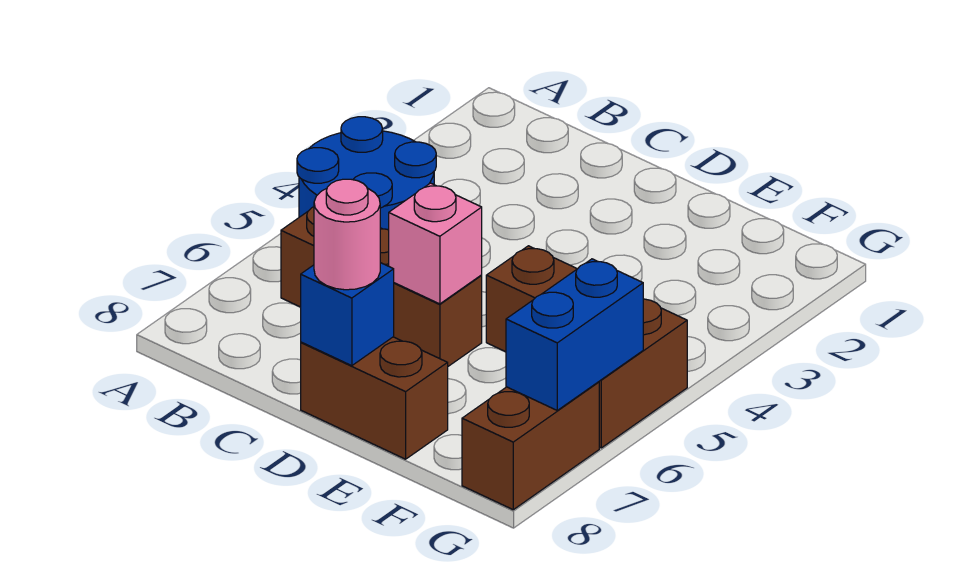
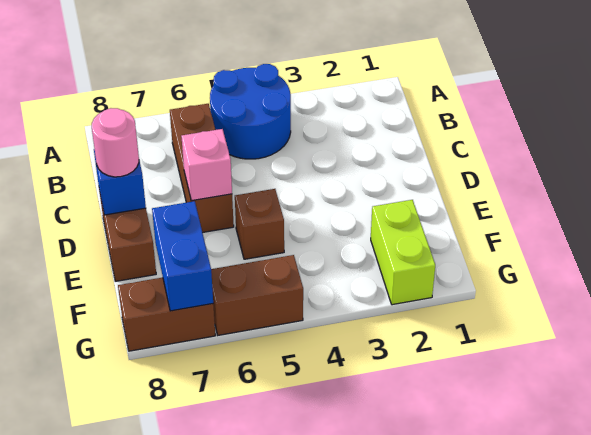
none -> lime 1x2 brick [371,200,435,305]
blue 1x2 brick [506,259,643,410] -> blue 1x2 brick turned to [152,201,213,311]

